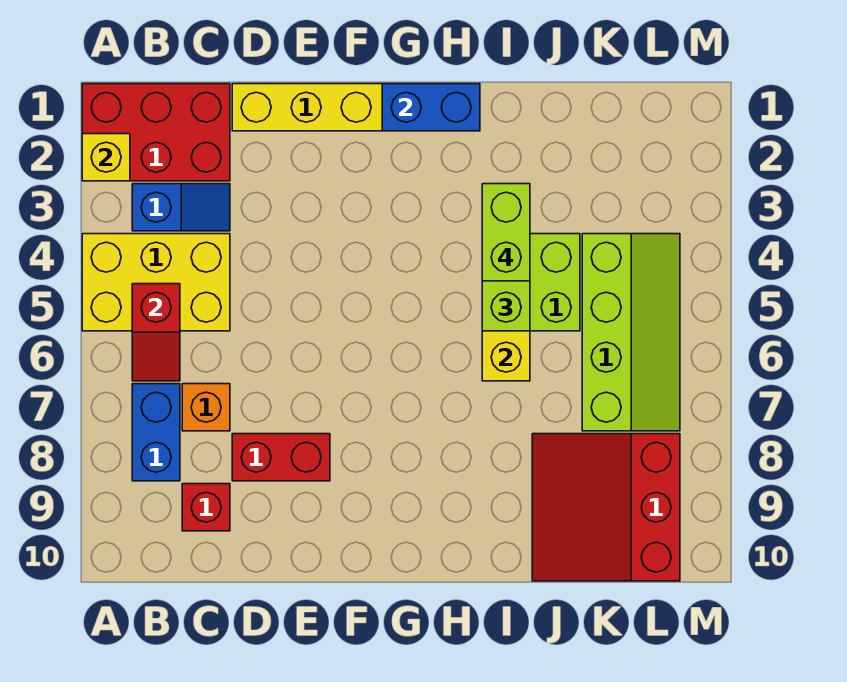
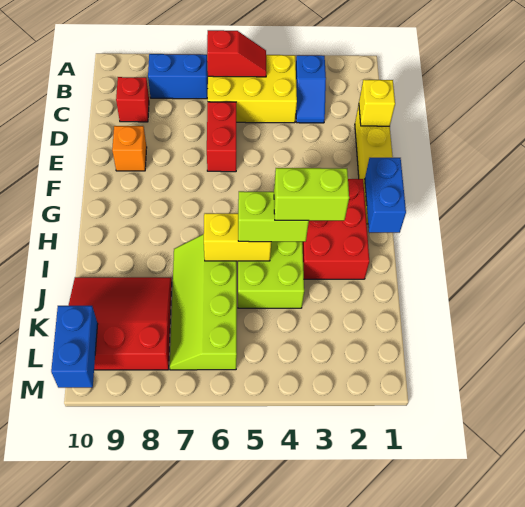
red 2x3 brick [82,84,230,181] -> red 2x3 brick moved to [302,179,369,279]
yellow 1x1 brick [82,134,130,181] -> yellow 1x1 brick moved to [359,80,395,126]
yellow 2x3 brick [82,234,230,331] -> yellow 2x3 brick turned to [208,55,297,123]
red 1x2 slope [132,284,180,381] -> red 1x2 slope turned to [207,30,267,77]
orange 1x1 brick [182,384,230,431] -> orange 1x1 brick moved to [112,126,147,171]
red 1x2 brick [232,434,330,481] -> red 1x2 brick moved to [207,102,236,172]
lime 2x4 slope [582,234,680,431] -> lime 2x4 slope turned to [170,234,237,370]
none -> blue 1x2 brick [51,306,98,388]

